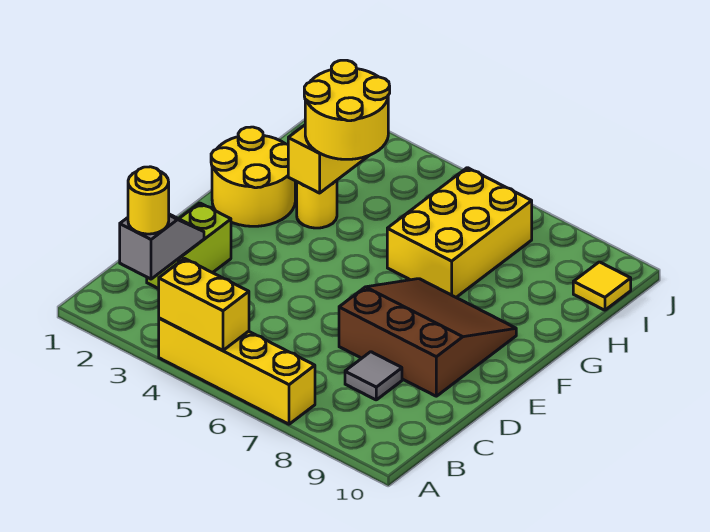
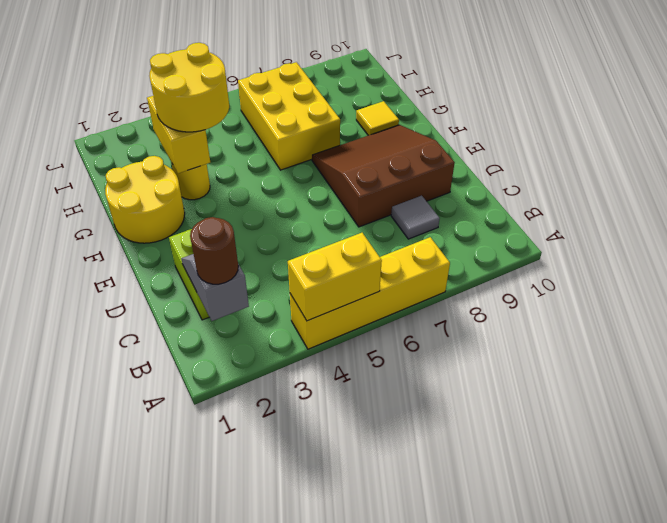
yellow 1x1 round brick [128,167,169,234] -> brown 1x1 round brick [190,217,238,284]
yellow 1x1 tile [573,262,631,310] -> yellow 1x1 tile moved to [356,101,399,135]

